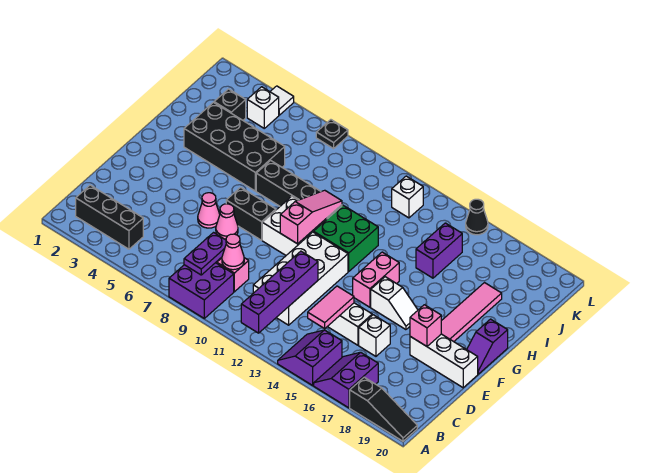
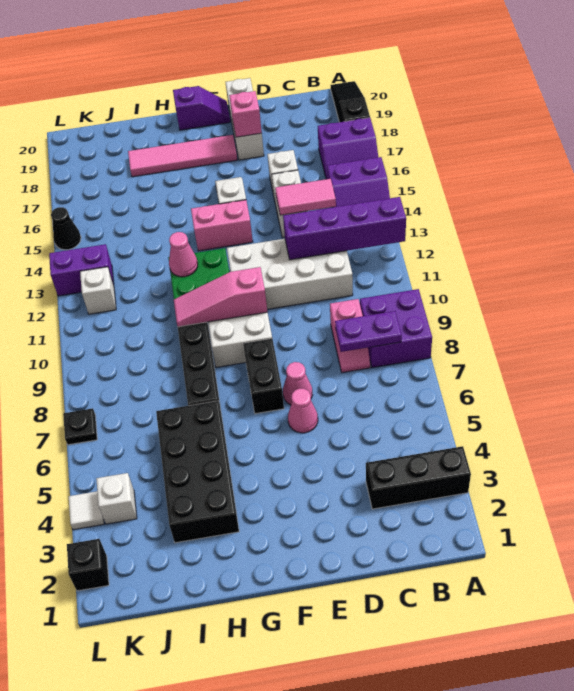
black 1x3 brick [76,185,143,249] -> black 1x3 brick turned to [366,446,471,509]
pink 1x1 cone [222,234,244,270] -> pink 1x1 cone moved to [169,232,198,277]
purple 1x2 brick [416,223,462,278] -> purple 1x2 brick moved to [49,244,114,296]
black 1x1 brick [214,89,246,120] -> black 1x1 brick moved to [67,539,109,591]

